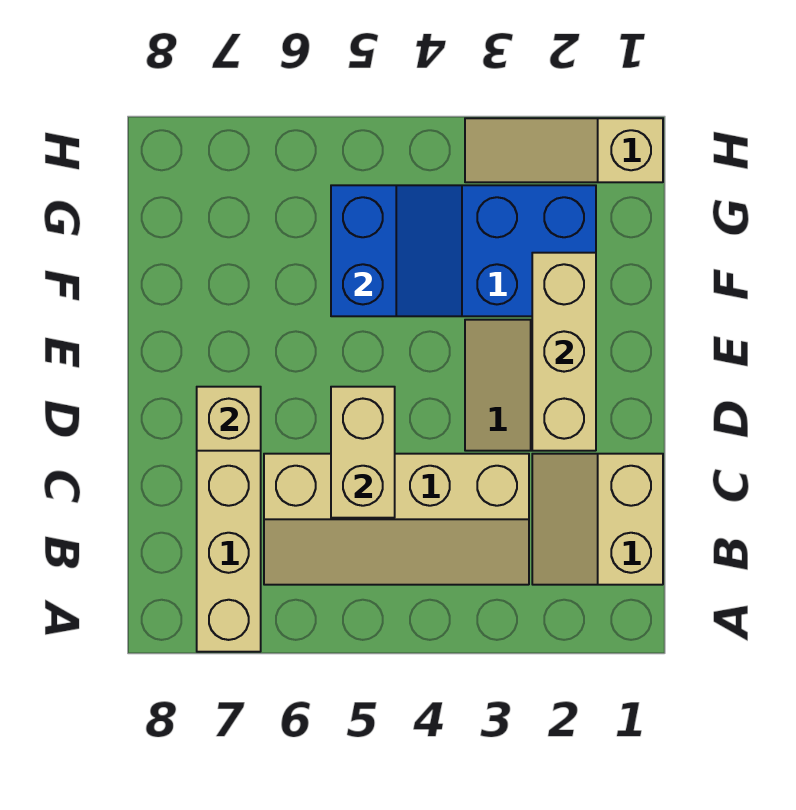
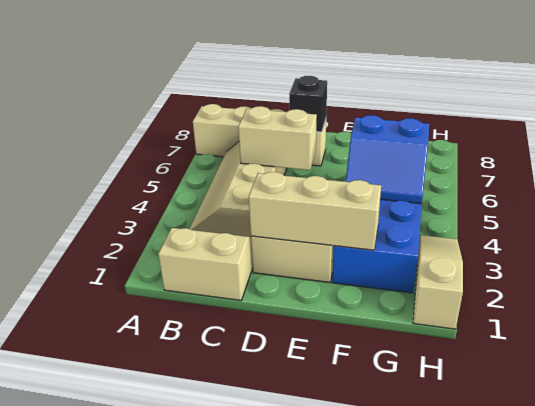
tan 1x1 brick [197,387,261,451] -> black 1x1 brick [289,76,327,132]

